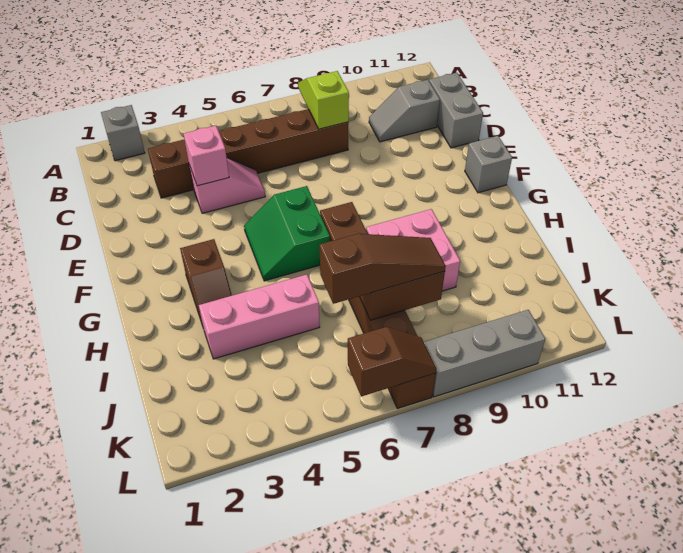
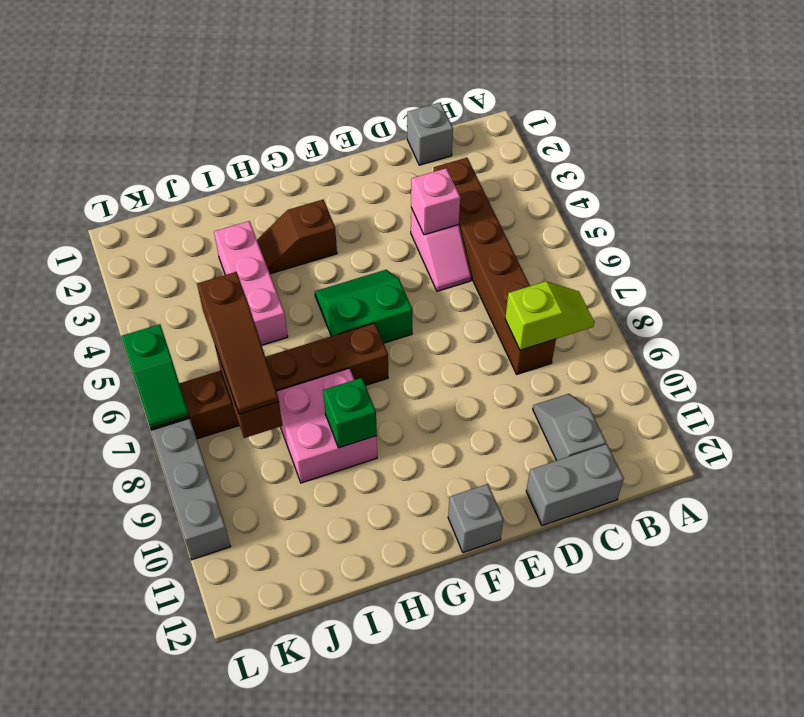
grey 1x1 brick [101,105,145,161] -> grey 1x1 brick moved to [407,103,453,165]
none -> green 1x1 brick [323,378,377,448]
brown 1x2 slope [348,327,436,397] -> green 1x2 slope [121,324,189,429]

